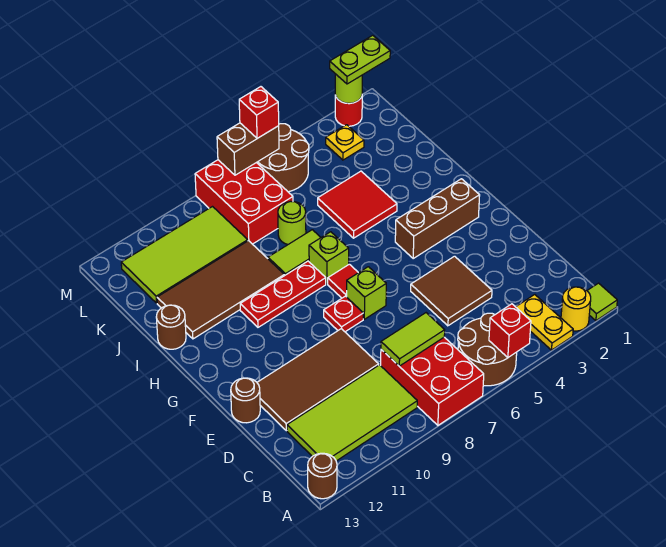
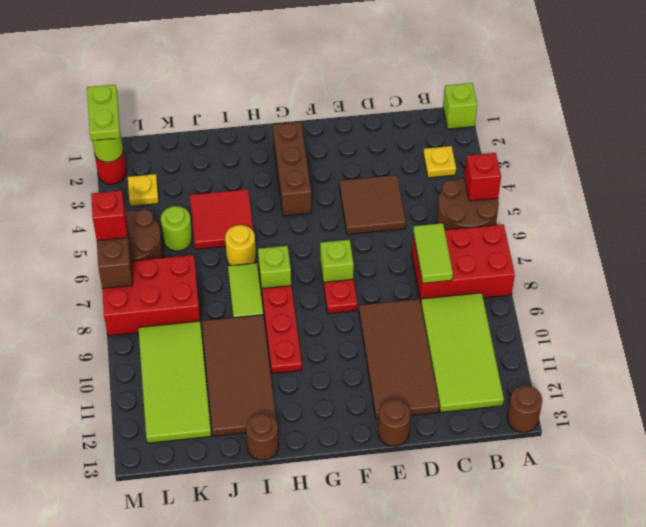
lime 1x1 tile [587,283,617,321] -> lime 1x1 brick [443,83,477,129]
yellow 1x1 round brick [561,287,591,331] -> yellow 1x1 round brick moved to [225,225,256,266]
yellow 1x2 plate [516,295,573,350] -> yellow 1x1 plate [423,146,456,178]
red 1x1 tile [328,264,358,298] -> none
lime 1x1 round brick [278,201,306,244] -> lime 1x1 round brick moved to [161,206,192,251]

